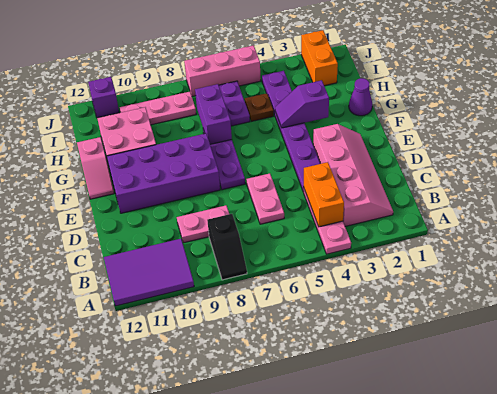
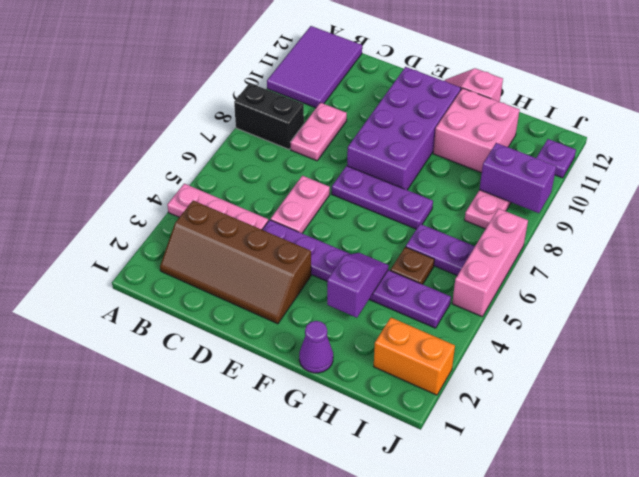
black 1x2 slope [207,214,247,280] -> black 1x2 brick [234,83,304,149]
pink 2x4 slope [313,124,393,226] -> brown 2x4 slope [160,201,311,324]
orange 1x2 brick [304,162,344,227] -> none
pink 1x2 plate [246,173,284,224] -> pink 1x2 plate turned to [271,176,330,233]
purple 1x2 brick [195,84,232,144] -> purple 1x2 brick moved to [479,143,556,213]
purple 1x1 brick [88,77,119,118] -> purple 1x1 plate [537,139,576,178]

